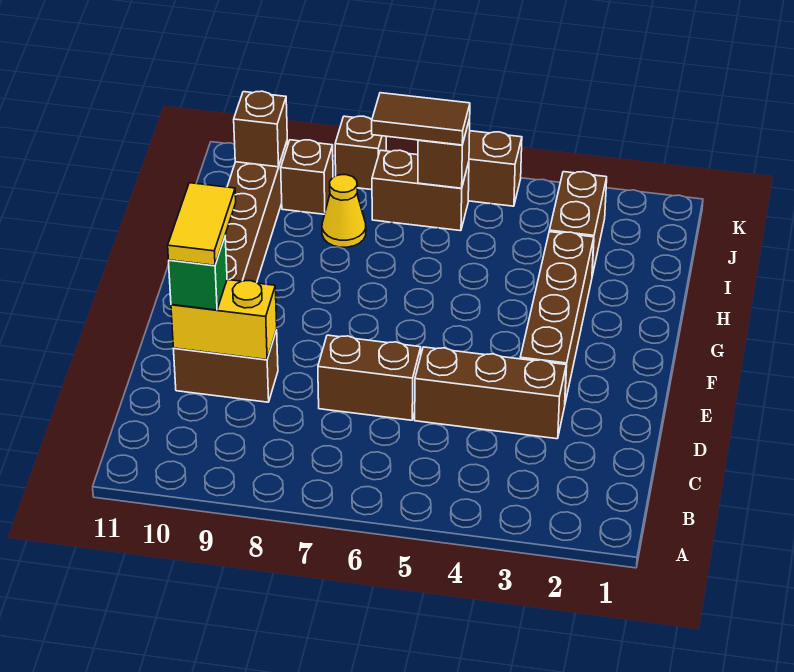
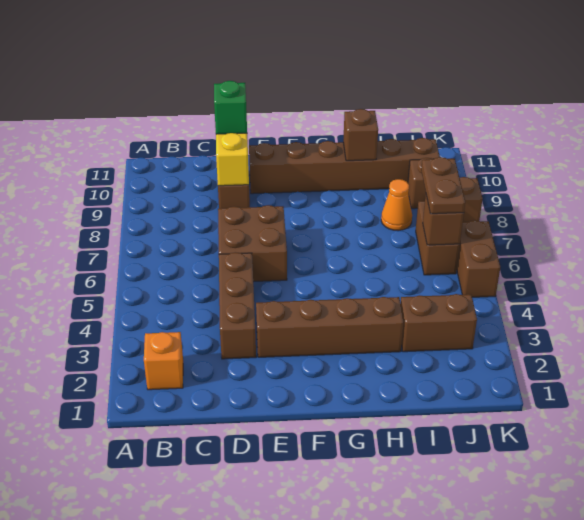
none -> orange 1x1 brick [144,332,183,390]
brown 1x2 brick [318,335,421,420] -> brown 2x2 brick [218,205,287,282]
yellow 1x2 tile [168,183,236,265] -> none
yellow 1x1 cone [322,175,366,247] -> orange 1x1 cone [381,179,412,231]
brown 1x2 tile [372,93,470,145] -> brown 1x2 plate [421,157,465,214]
brown 1x1 brick [234,91,287,167] -> brown 1x1 brick moved to [343,109,378,161]

